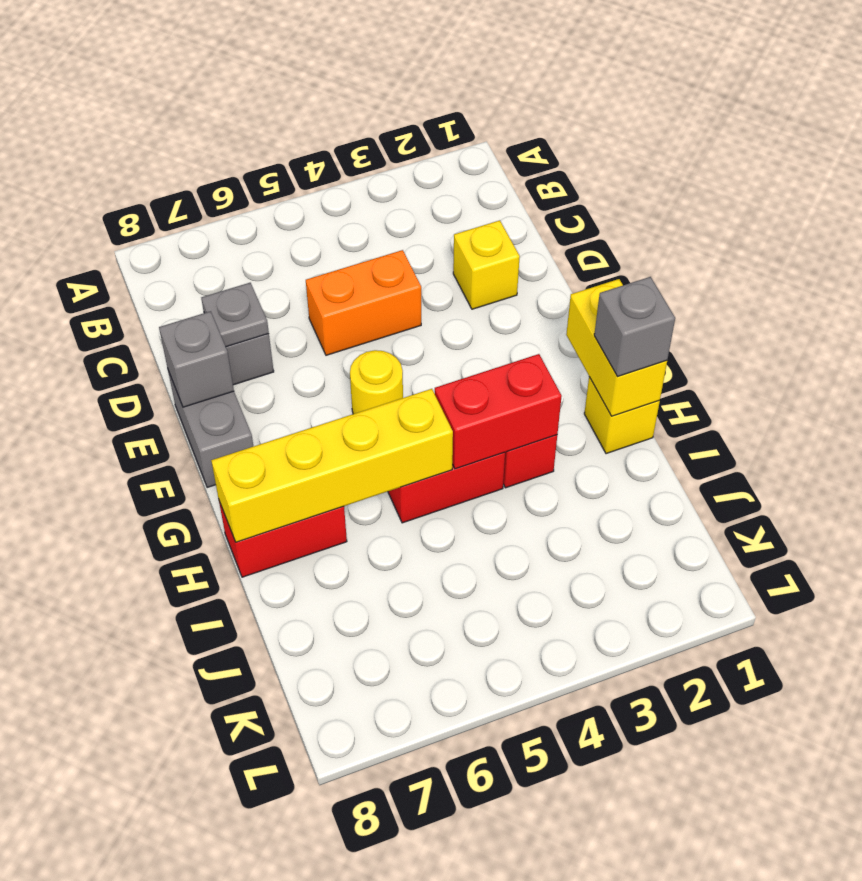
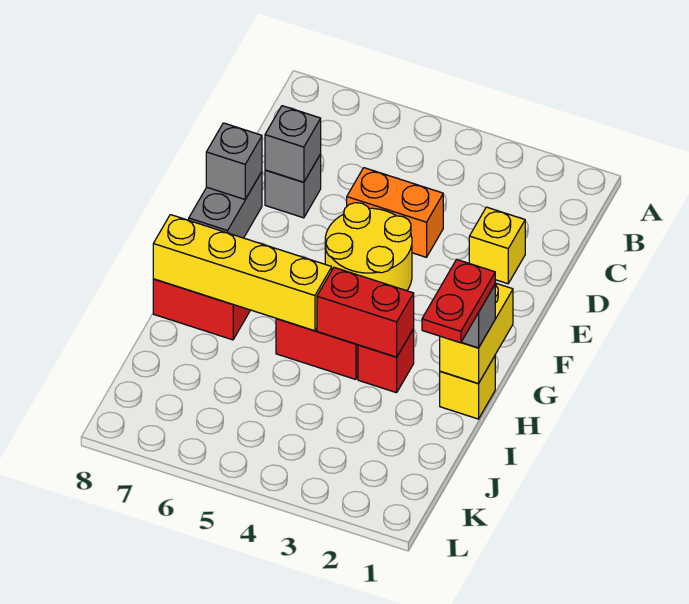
grey 1x1 plate [201,283,269,347] -> grey 1x1 brick [265,106,321,182]
yellow 1x1 round brick [350,350,403,414] -> yellow 2x2 round brick [325,203,412,291]
none -> red 1x2 plate [422,259,495,343]

